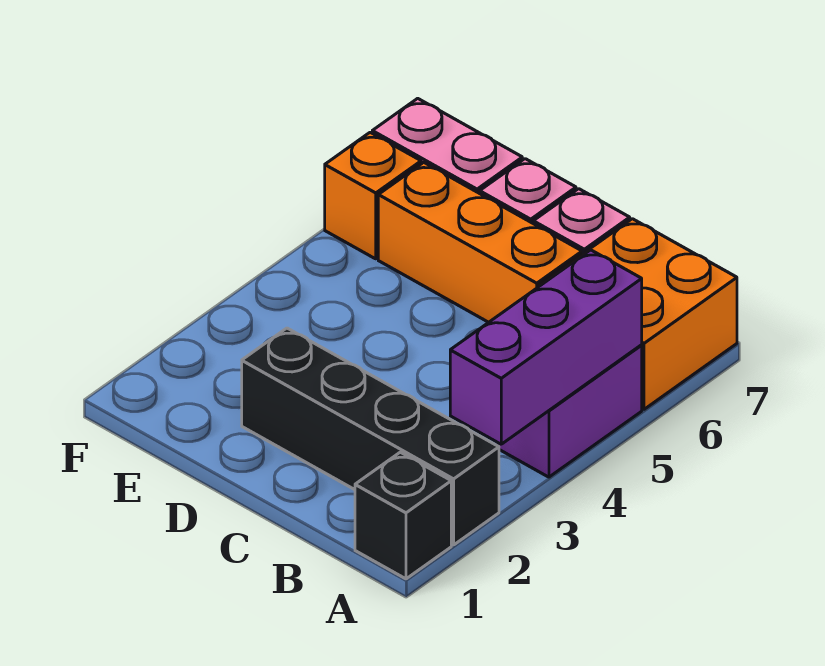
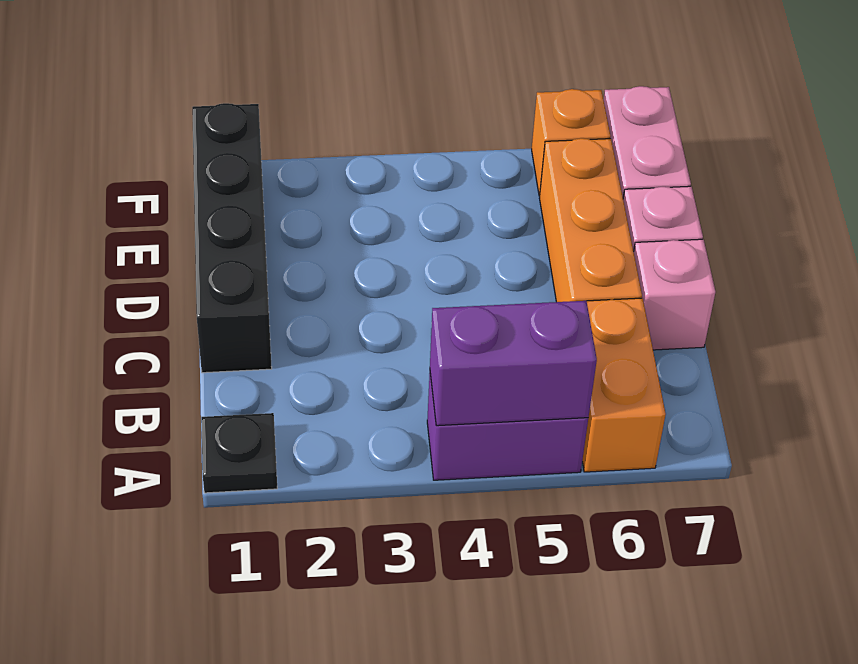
black 1x1 brick [355,452,451,579] -> black 1x1 plate [201,413,277,493]
black 1x4 brick [242,328,499,545] -> black 1x4 brick moved to [192,103,272,373]
purple 1x3 brick [450,250,642,444] -> purple 1x2 brick [430,301,597,426]
orange 2x2 brick [539,219,737,409] -> orange 1x2 brick [582,298,666,472]

